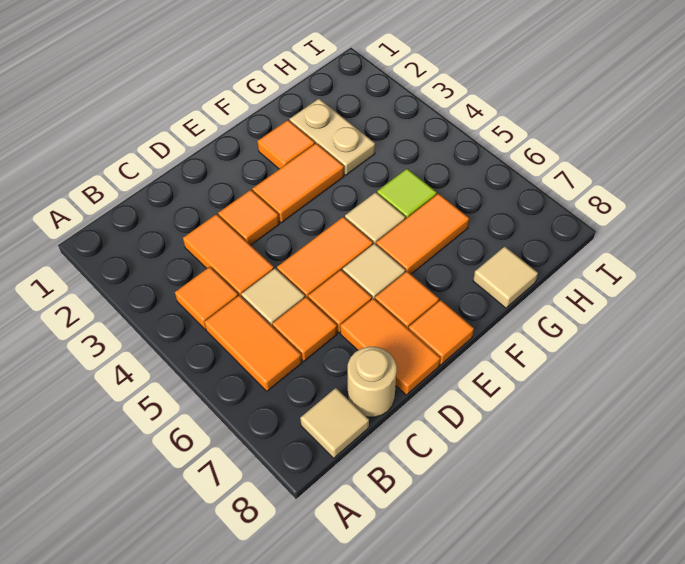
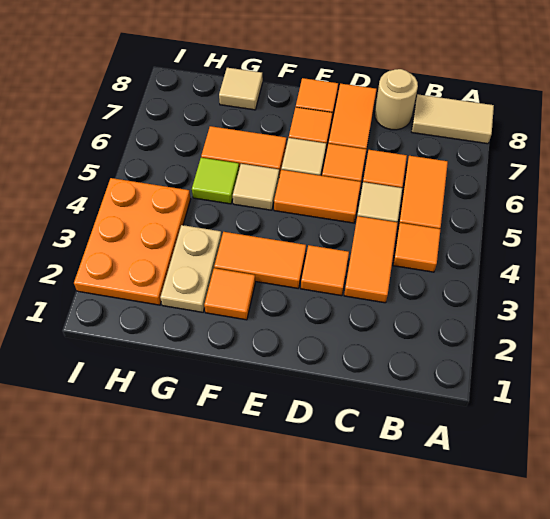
tan 1x1 tile [300,388,369,458] -> tan 1x2 tile [412,94,494,144]
none -> orange 2x3 plate [74,178,191,305]

